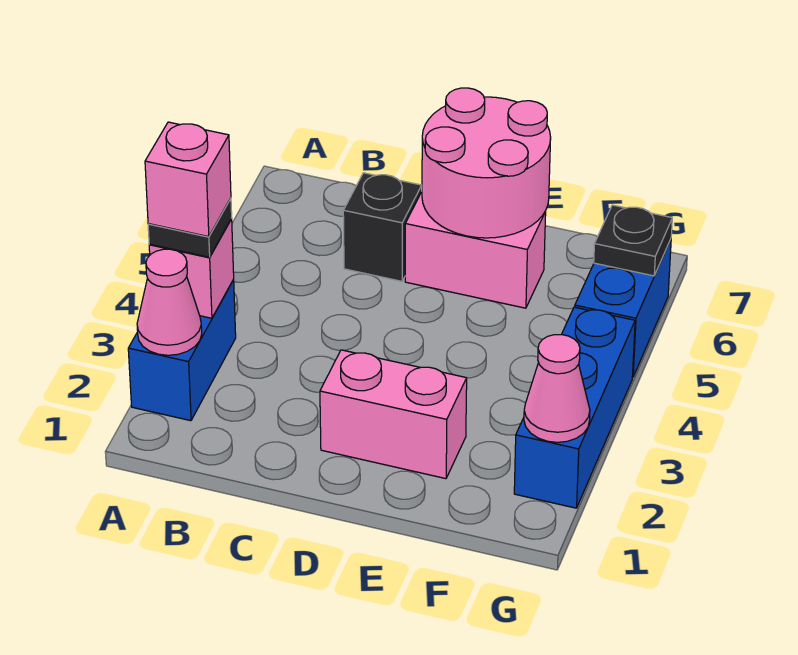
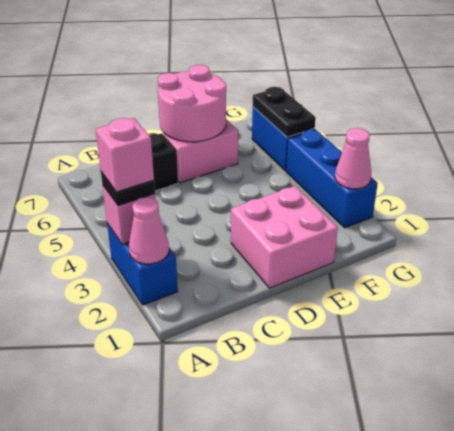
pink 1x2 brick [320,350,467,479] -> pink 2x2 brick [231,186,338,288]
black 1x1 plate [594,205,672,276] -> black 1x2 plate [253,87,316,137]

